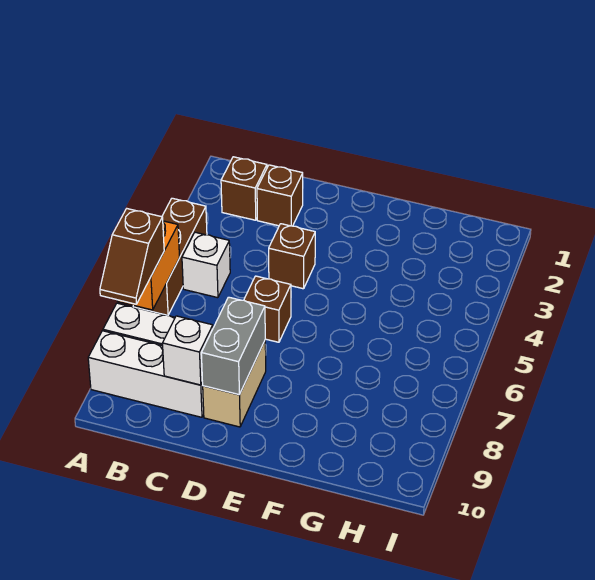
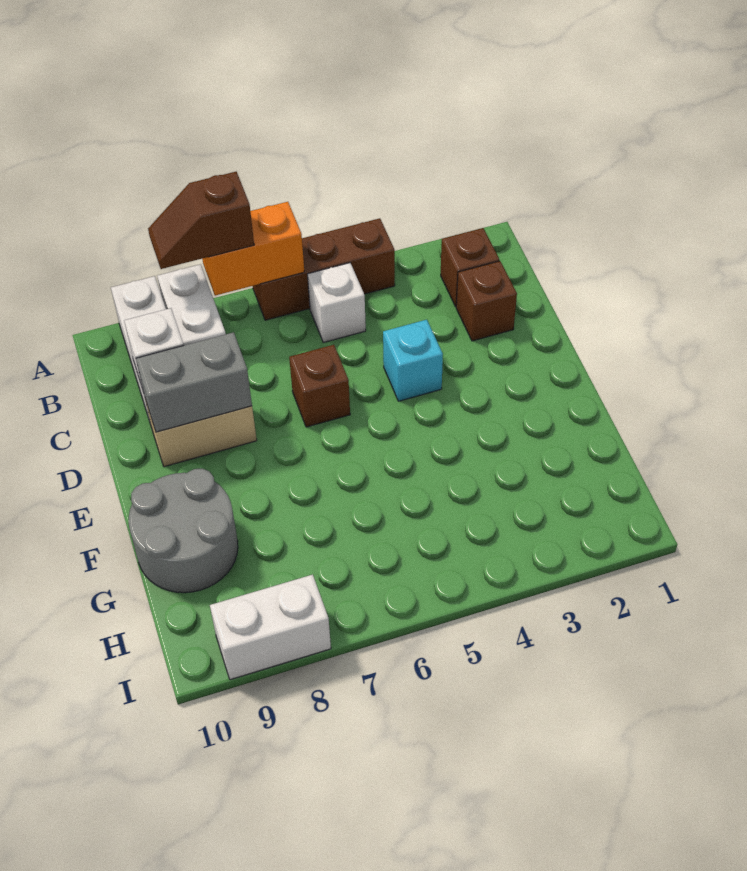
brown 1x1 brick [269,224,315,289] -> cyan 1x1 brick [383,320,443,401]
none -> grey 2x2 round brick [129,469,238,593]
none -> white 1x2 brick [210,575,331,680]

